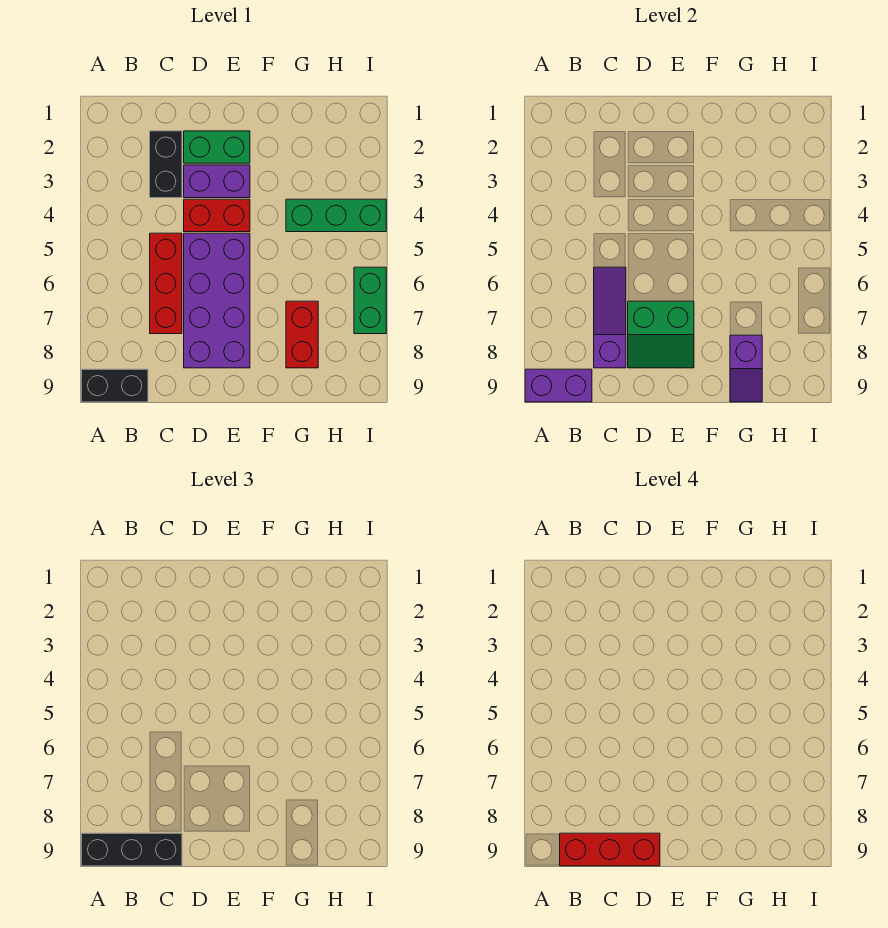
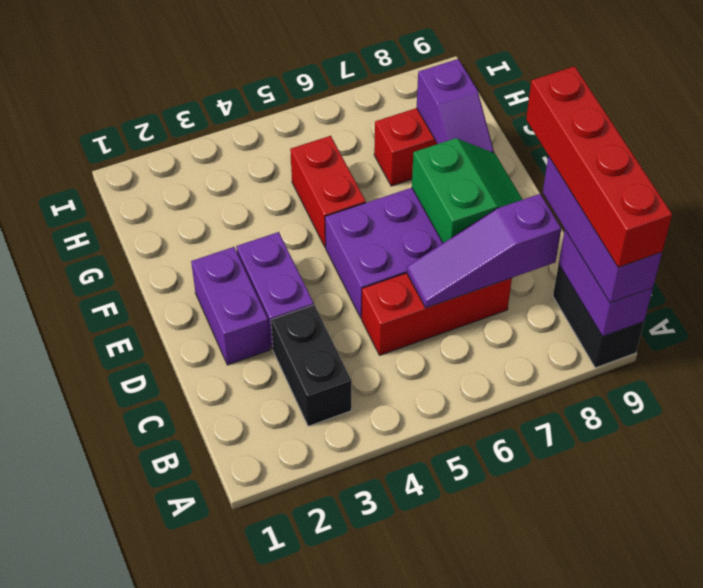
black 1x3 brick [81,833,182,866] -> purple 1x3 brick [543,156,662,303]
red 1x3 brick [560,833,660,866] -> red 1x4 brick [526,66,672,268]
black 1x2 brick [150,131,182,198] -> black 1x2 brick turned to [271,305,351,426]
green 1x2 brick [184,131,250,163] -> purple 1x2 brick [191,247,270,365]
red 1x2 brick [184,199,250,232] -> red 1x2 brick moved to [290,136,366,248]
green 1x3 brick [286,199,386,232] -> none
purple 1x2 slope [730,335,762,402] -> purple 1x2 slope turned to [417,59,494,153]
green 1x2 brick [354,267,386,334] -> none

